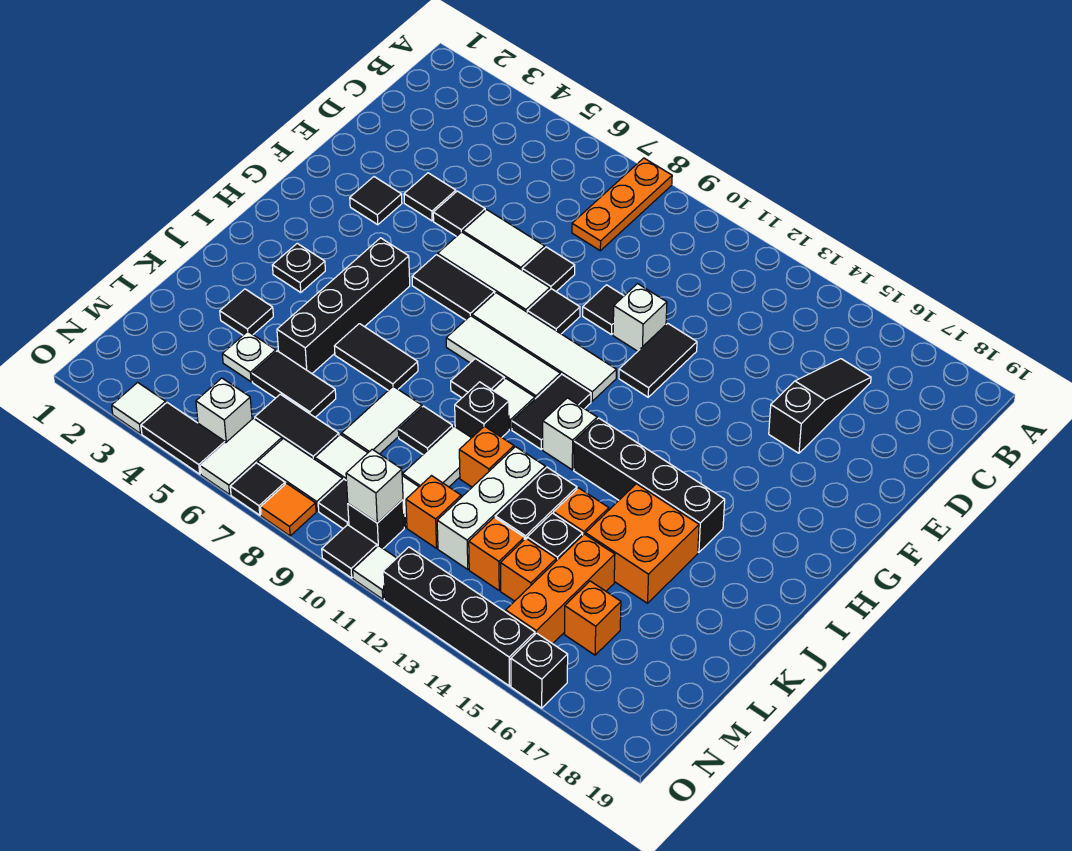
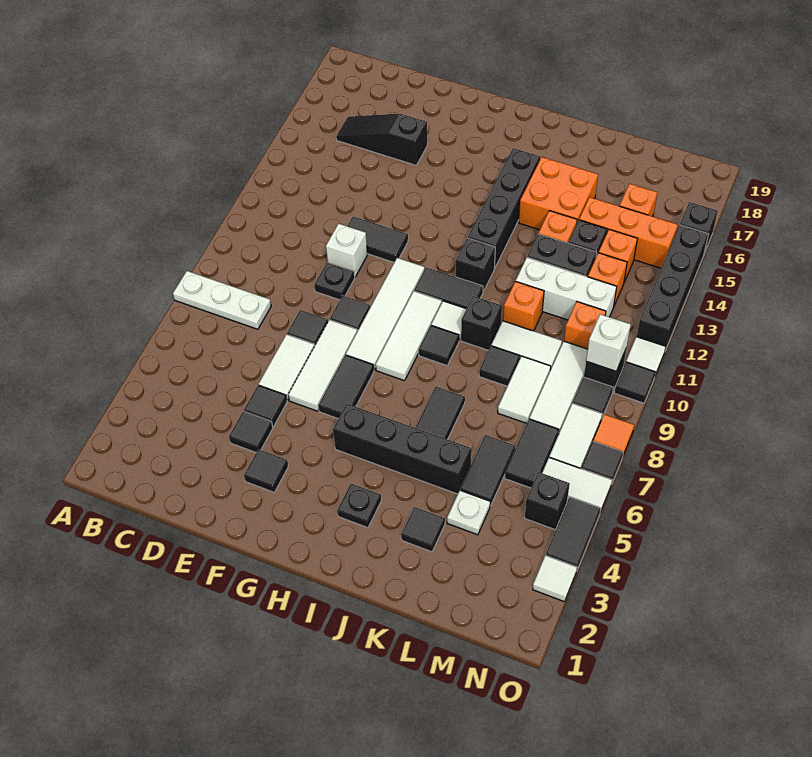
orange 1x3 plate [572,158,672,251] -> white 1x3 plate [173,271,271,329]
black 1x1 tile [583,285,624,335] -> black 1x1 plate [314,262,355,300]
white 1x1 brick [543,398,597,470] -> black 1x1 brick [456,238,495,292]
white 1x2 tile [342,386,422,454] -> white 1x2 tile turned to [498,356,551,423]
white 1x1 brick [196,378,252,443] -> black 1x1 brick [525,472,570,530]

